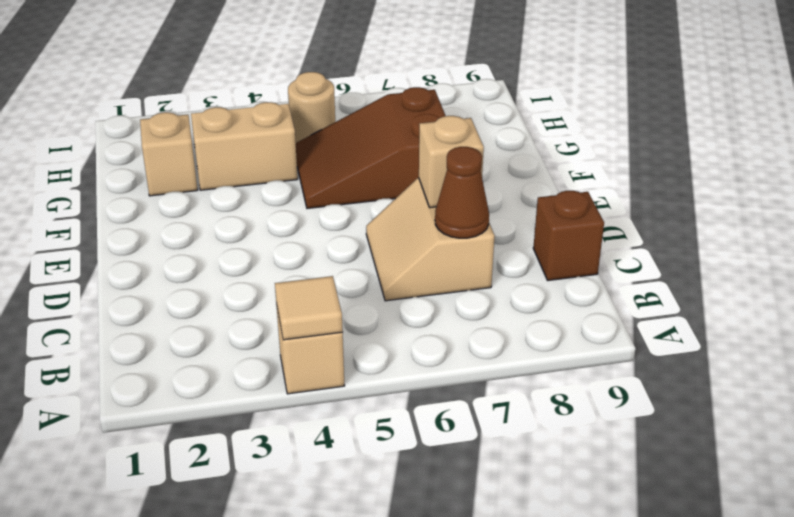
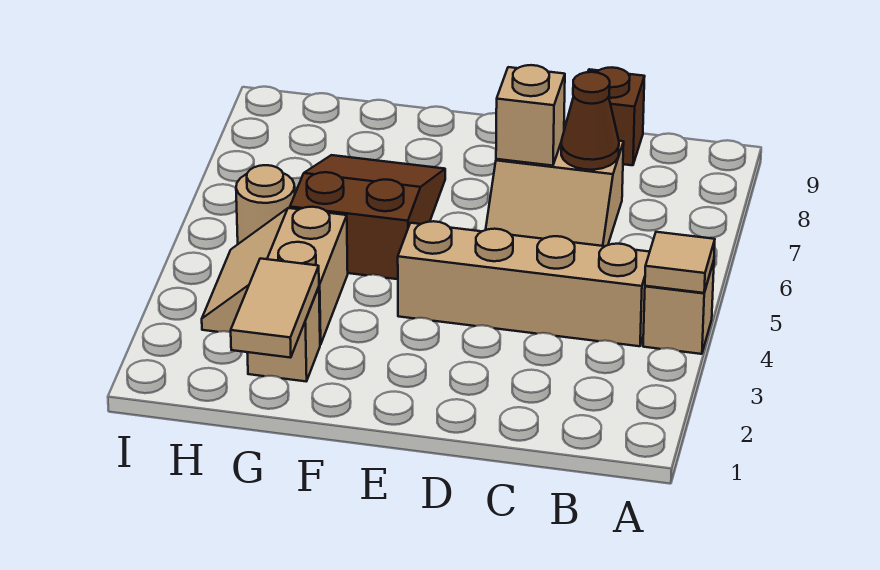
none -> tan 1x4 brick [398,221,650,346]
brown 2x3 slope [296,87,445,208] -> brown 2x3 slope turned to [290,155,445,279]
none -> tan 1x2 tile [231,258,319,358]

